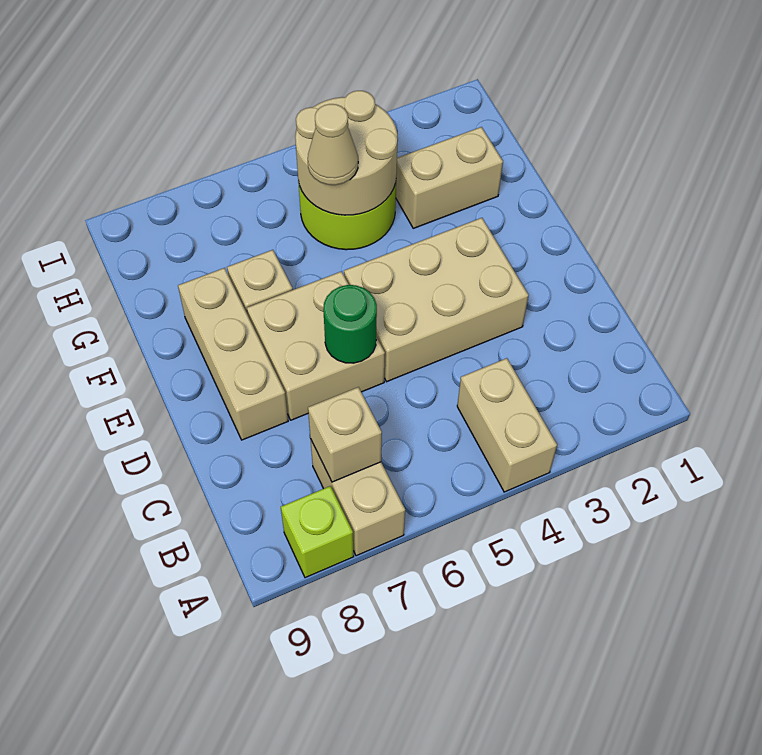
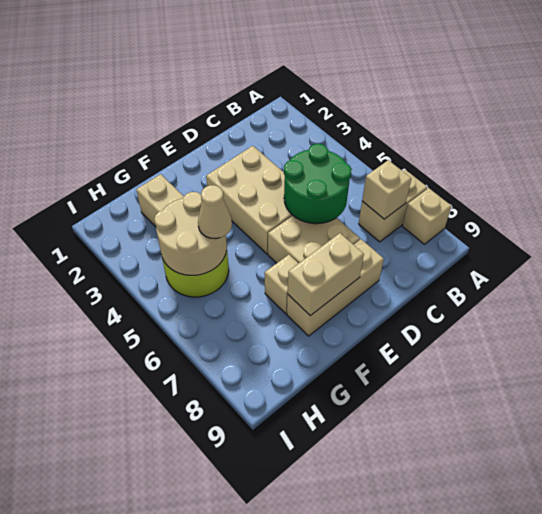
tan 1x2 brick [457,358,557,492] -> tan 1x2 brick moved to [288,233,364,316]
lime 1x1 brick [281,486,354,578] -> tan 1x1 brick [403,188,451,244]
green 1x1 round brick [323,285,377,363] -> green 2x2 round brick [284,144,352,224]

